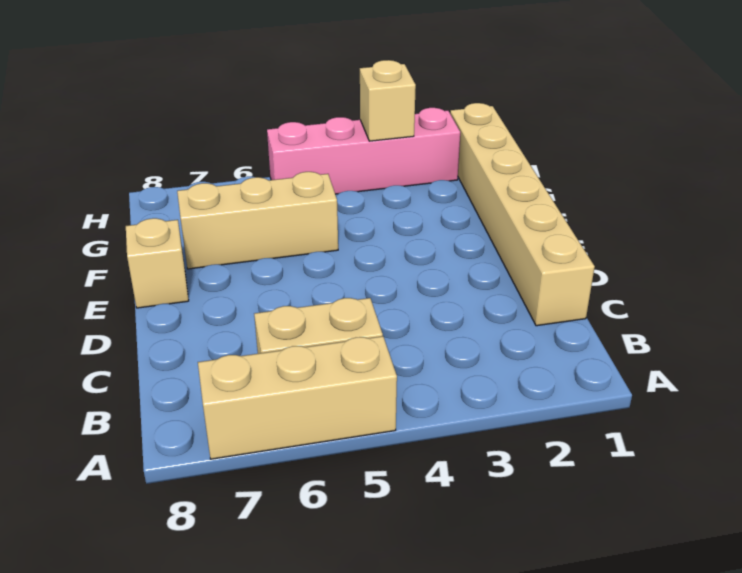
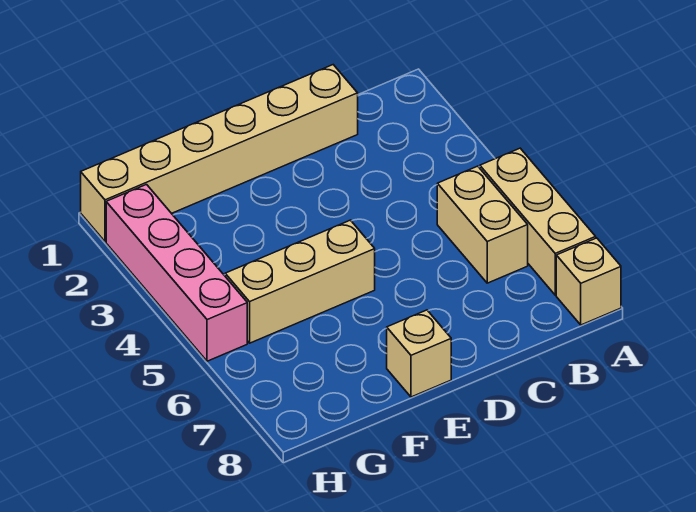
tan 1x3 brick [177,172,338,269] -> tan 1x3 brick turned to [225,220,375,343]
tan 1x1 brick [360,60,416,141] -> tan 1x1 brick moved to [556,238,621,325]

